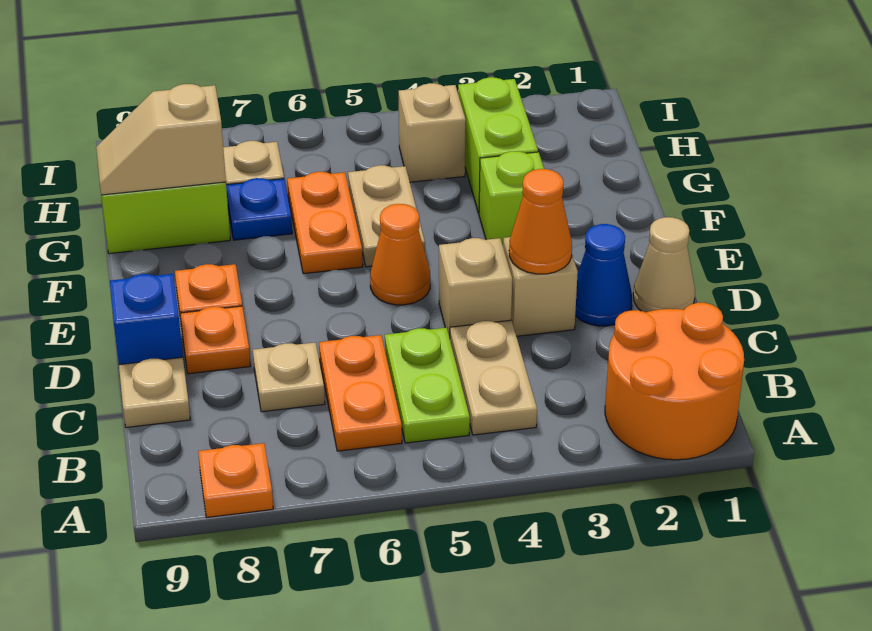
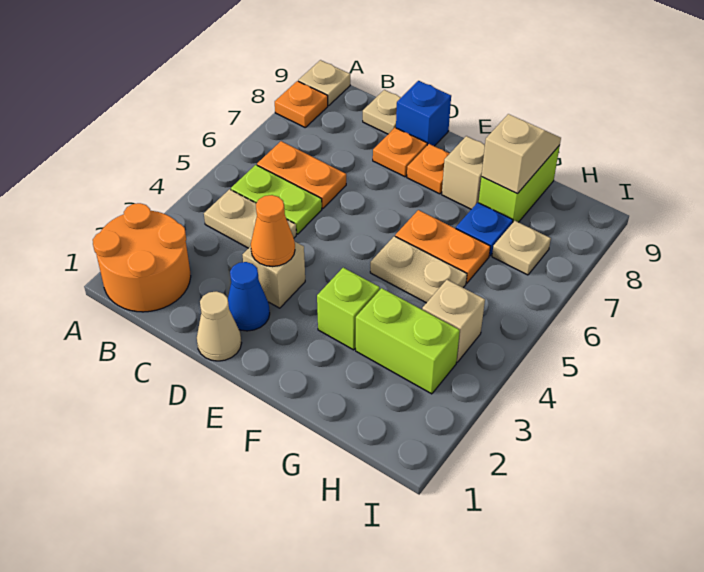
tan 1x1 plate [253,342,325,412] -> tan 1x1 plate moved to [298,60,350,106]
tan 1x1 brick [439,238,512,338] -> tan 1x1 brick moved to [442,136,485,209]
orange 1x1 cone [370,204,430,305] -> none

